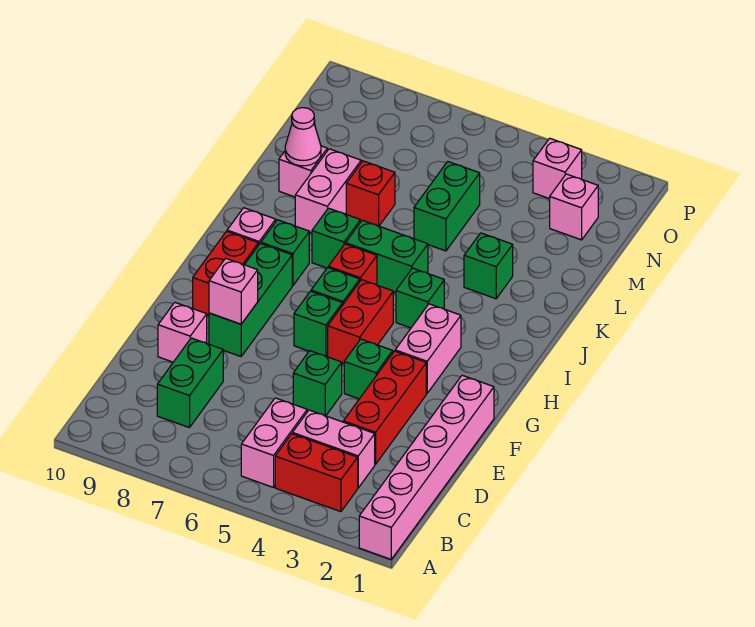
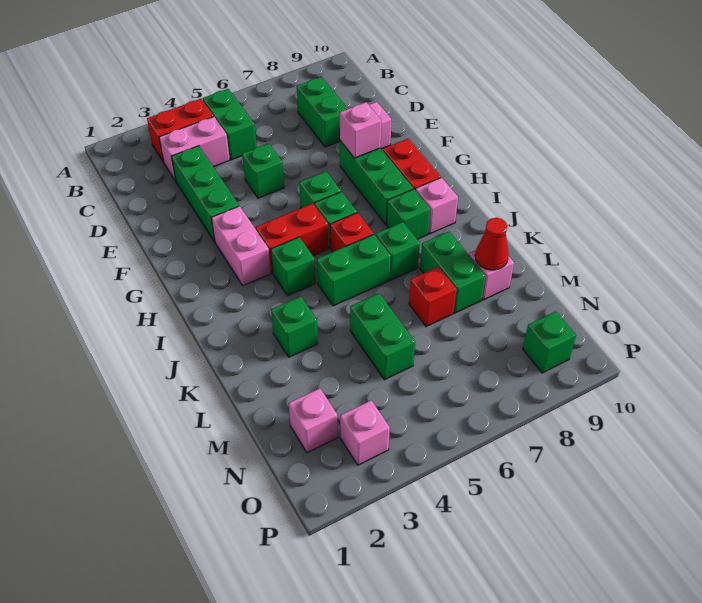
pink 1x6 brick [359,375,494,559] -> none
pink 1x2 brick [241,398,307,487] -> green 1x2 brick [203,89,257,160]
red 1x3 brick [343,351,426,464] -> green 1x3 brick [172,146,239,242]
green 1x1 brick [344,339,393,399] -> green 1x1 brick moved to [523,311,576,373]
red 1x2 brick [328,280,393,364] -> red 1x2 brick turned to [256,204,329,273]
pink 1x2 brick [295,149,361,233] -> green 1x2 brick [420,232,486,313]
pink 1x1 cone [285,108,321,166] -> red 1x1 cone [475,218,509,270]

